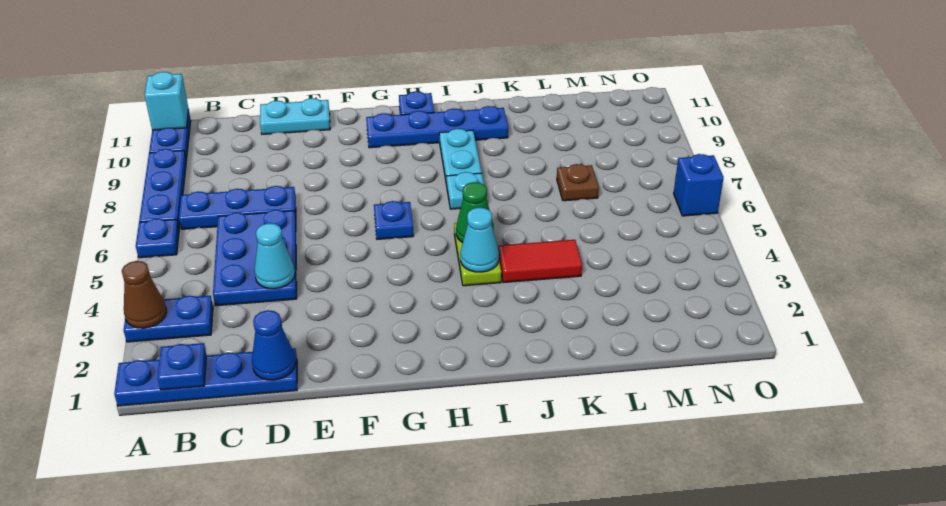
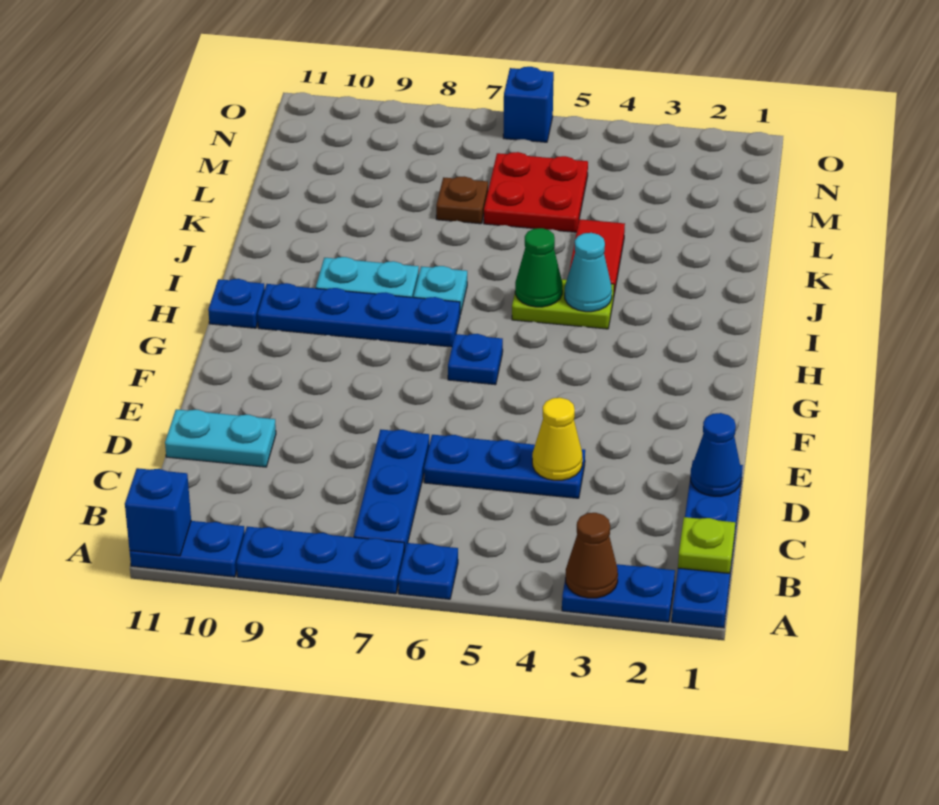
blue 1x2 plate [124,296,213,342] -> blue 1x2 plate turned to [562,564,675,622]
cyan 1x1 brick [145,72,189,130] -> blue 1x1 brick [125,468,191,556]
blue 1x1 plate [157,343,207,390] -> lime 1x1 plate [678,517,735,573]
blue 2x3 plate [213,210,297,306] -> blue 1x3 plate [424,435,585,498]
cyan 1x1 cone [254,223,295,289] -> yellow 1x1 cone [532,398,583,480]
cyan 1x2 plate [260,98,330,134] -> cyan 1x2 plate turned to [165,409,276,467]
blue 1x4 plate [366,106,508,148] -> blue 1x4 plate turned to [257,283,460,347]
none -> red 2x2 plate [484,152,588,232]

